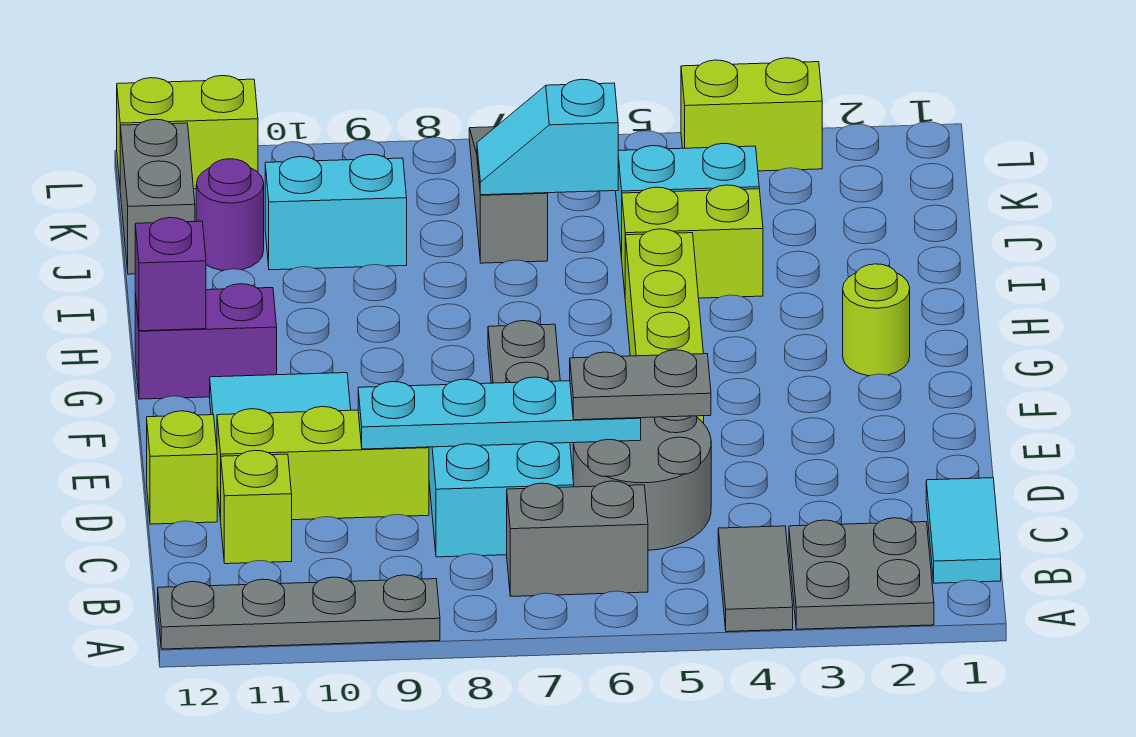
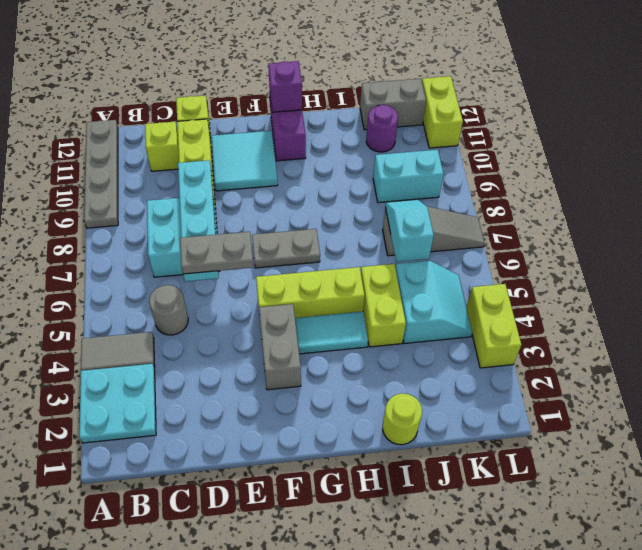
grey 2x2 plate [789,518,934,629] -> cyan 2x2 plate [79,364,156,443]
cyan 1x2 tile [926,478,1001,583] -> cyan 1x2 tile moved to [295,312,368,354]
grey 1x2 brick [507,481,648,596] -> grey 1x2 brick moved to [259,304,301,390]
grey 2x2 round brick [573,416,711,550] -> grey 1x1 round brick [149,285,188,335]
grey 1x2 plate [570,350,711,420] -> grey 1x2 plate turned to [180,232,253,274]
lime 1x1 round brick [843,264,910,376] -> lime 1x1 round brick moved to [383,393,422,445]
cyan 1x2 brick [265,154,407,270] -> cyan 1x2 brick turned to [373,150,444,203]

